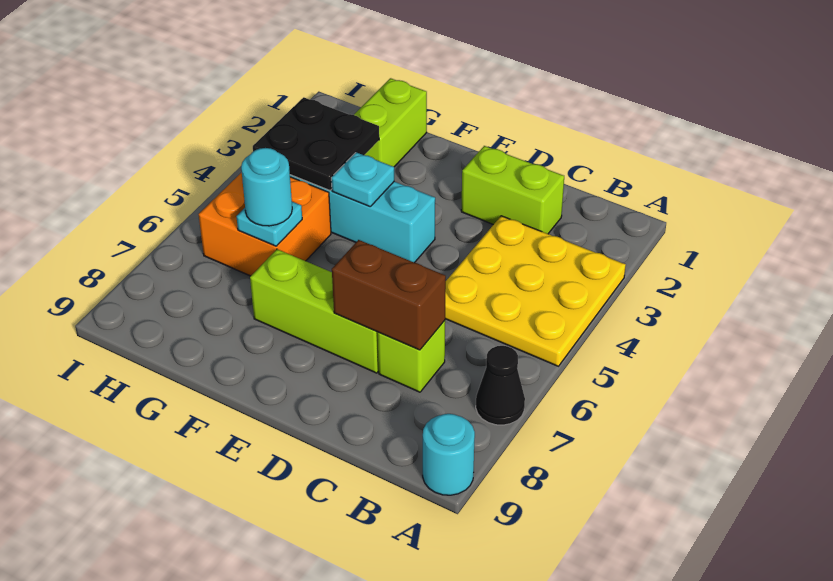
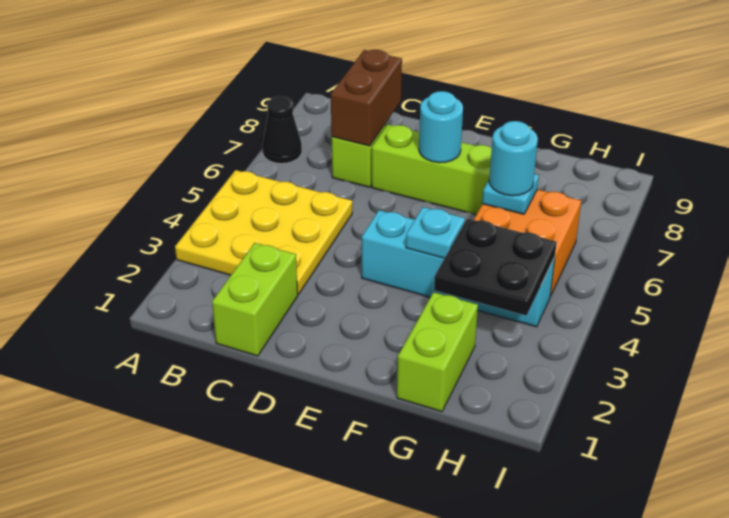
cyan 1x1 round brick [423,414,475,495] -> cyan 1x1 round brick moved to [419,91,463,163]
lime 1x2 brick [461,146,564,234] -> lime 1x2 brick turned to [212,243,298,356]
brown 1x2 brick [332,240,446,350] -> brown 1x2 brick turned to [331,50,402,146]

